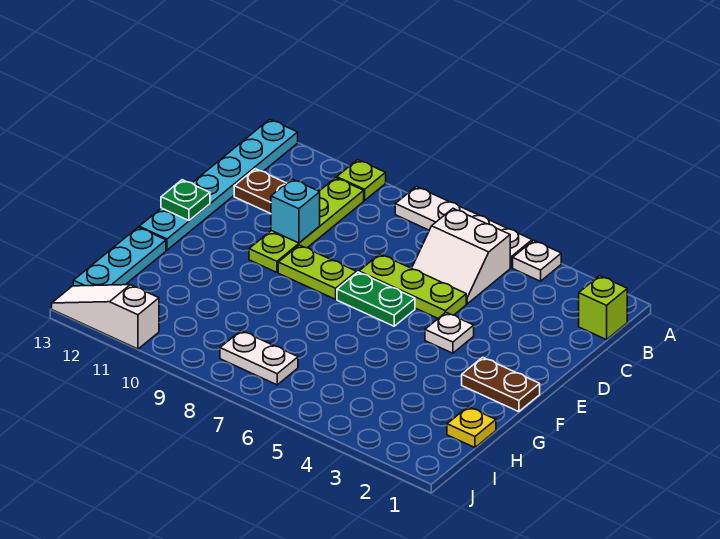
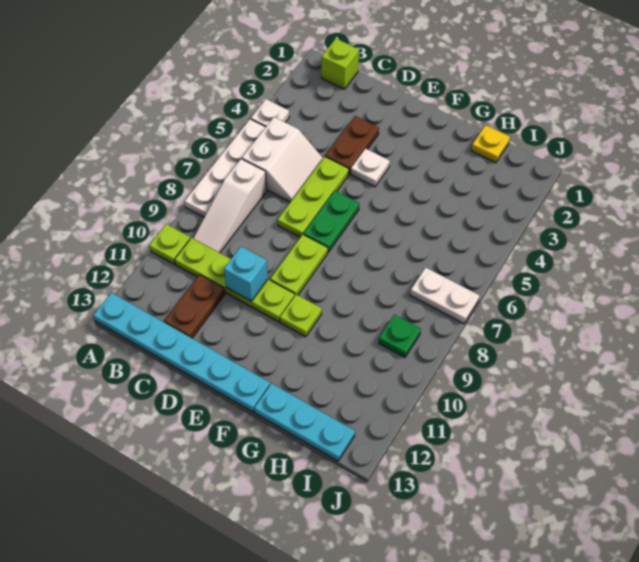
green 1x1 plate [161,180,210,220] -> green 1x1 plate moved to [379,315,421,357]
brown 1x2 plate [462,357,540,412] -> brown 1x2 plate moved to [325,116,379,174]
none -> lime 1x1 plate [280,295,322,337]
white 1x2 plate [220,331,298,385] -> white 1x2 plate turned to [410,268,480,324]
white 1x3 slope [52,285,159,349] -> white 1x3 slope moved to [193,159,267,253]

